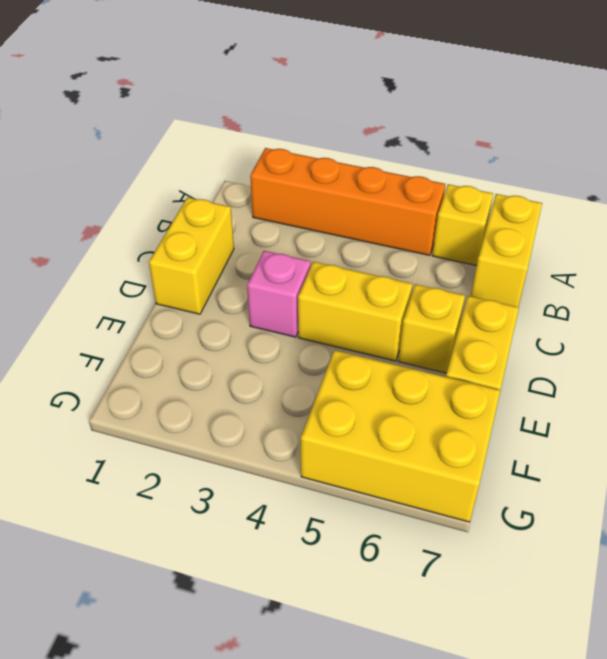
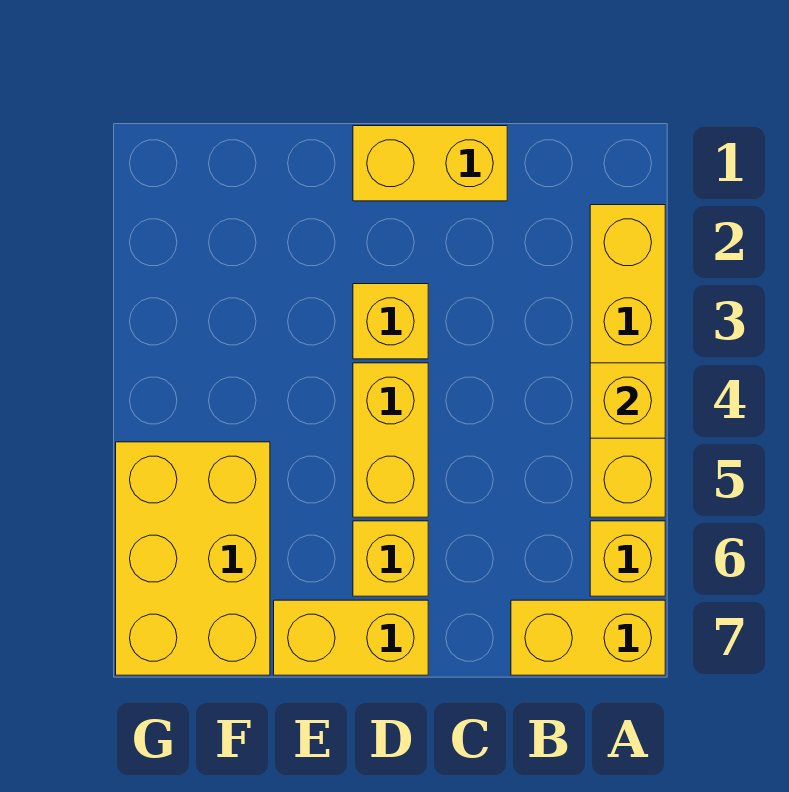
orange 1x4 brick [250,148,445,255] -> yellow 1x4 brick [590,205,665,517]
none -> yellow 1x1 brick [590,363,665,438]
pink 1x1 brick [247,251,311,337] -> yellow 1x1 brick [353,284,428,359]

